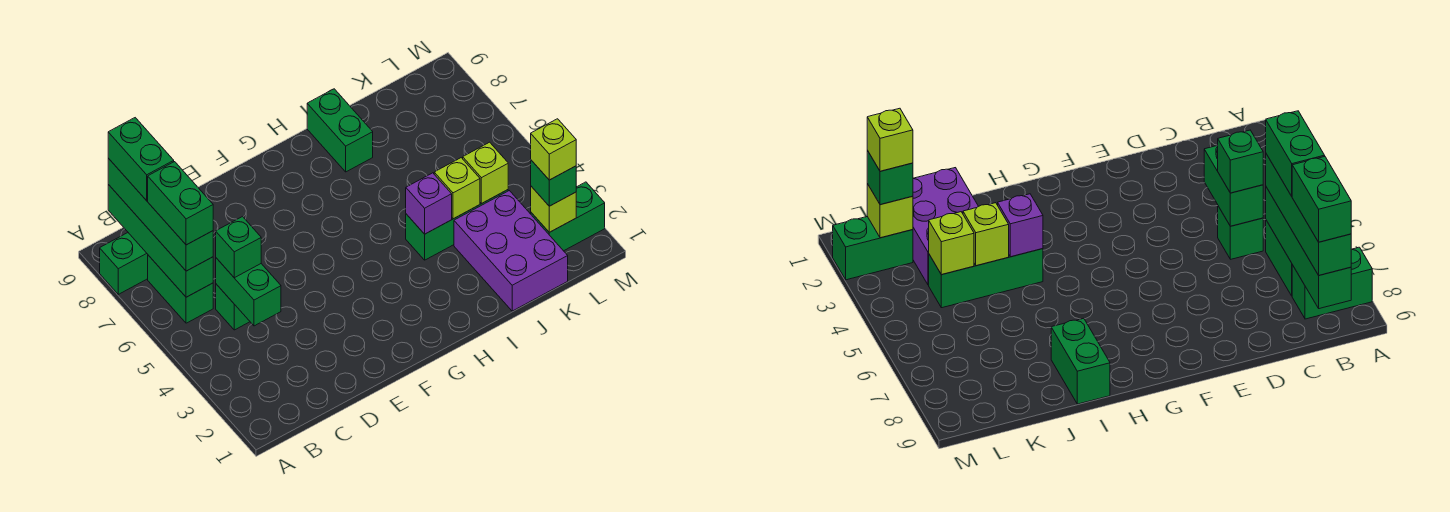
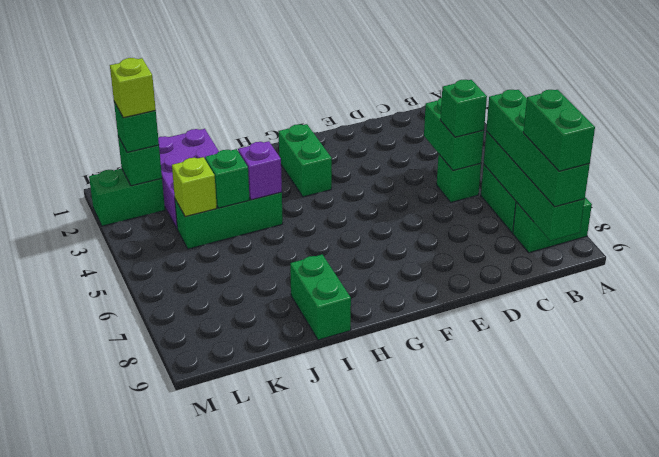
green 1x2 brick [148,162,213,245] -> green 1x2 brick moved to [278,124,332,197]
lime 1x1 brick [434,158,480,219] -> green 1x1 brick [205,149,250,208]
lime 1x1 brick [531,186,576,232] -> green 1x1 brick [118,137,162,186]

